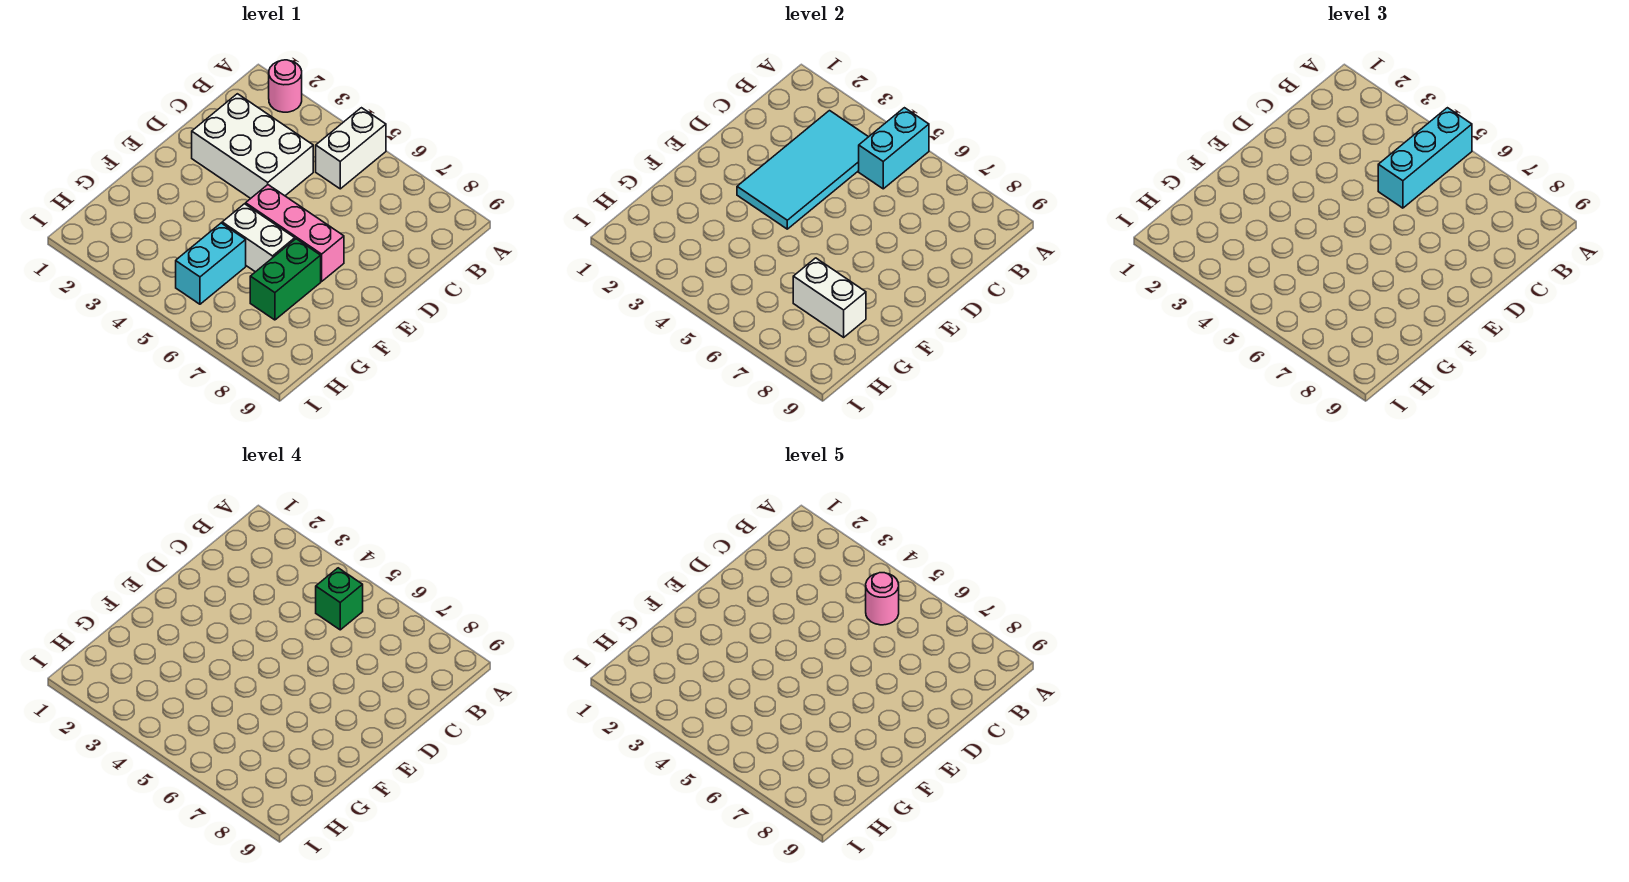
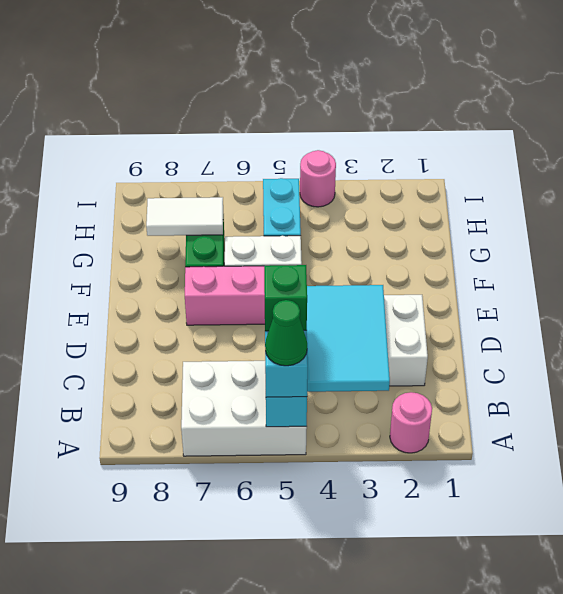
white 1x2 brick [316,108,386,189] -> white 2x3 brick [181,361,307,456]
none -> green 1x1 cone [265,300,307,366]
cyan 2x4 tile [737,111,868,229] -> cyan 2x3 tile [307,285,390,392]
pink 1x1 round brick [866,573,899,625] -> pink 1x1 round brick moved to [300,150,336,207]
white 1x2 brick [793,258,866,337] -> white 1x2 tile [146,197,223,236]

